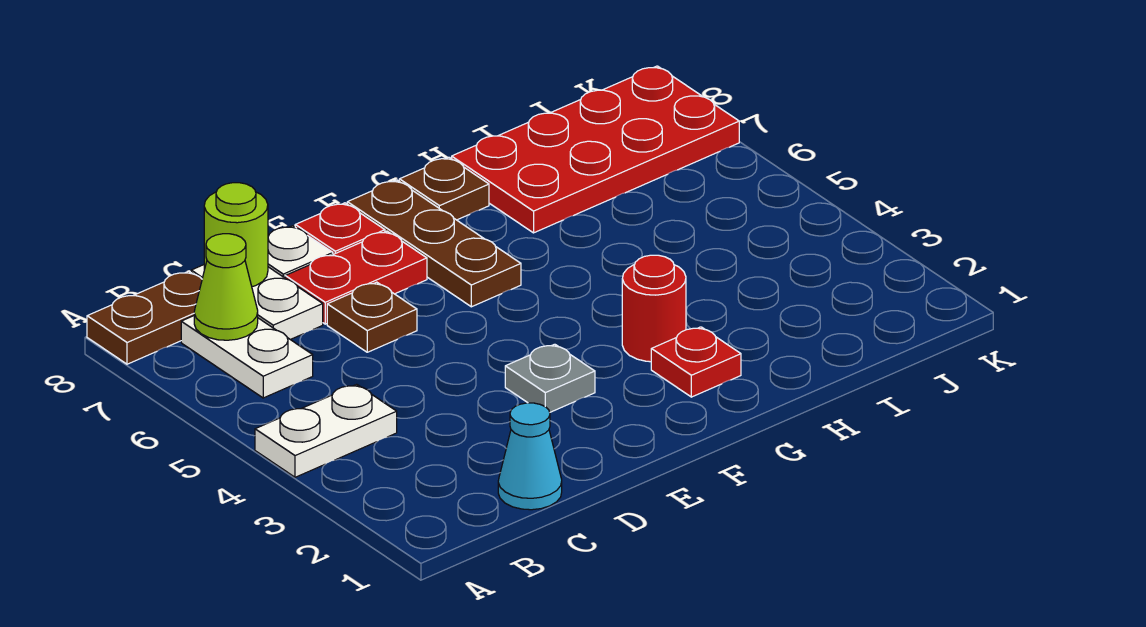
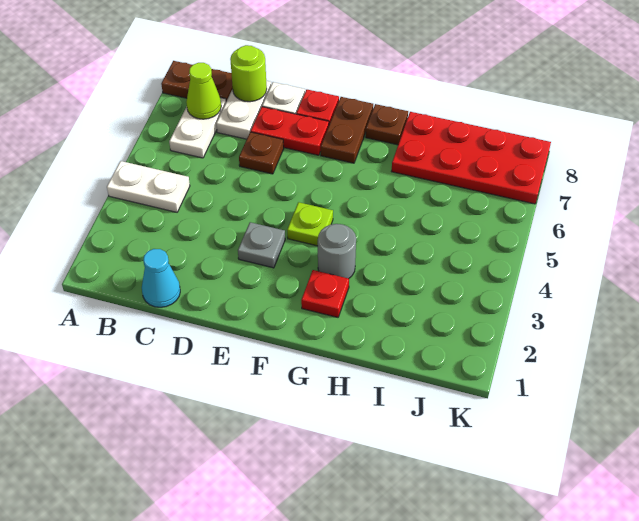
none -> lime 1x1 plate [287,202,333,246]
brown 1x3 plate [347,180,521,307] -> brown 1x2 plate [321,97,373,163]
red 1x1 round brick [622,255,686,362] -> grey 1x1 round brick [318,224,356,279]

